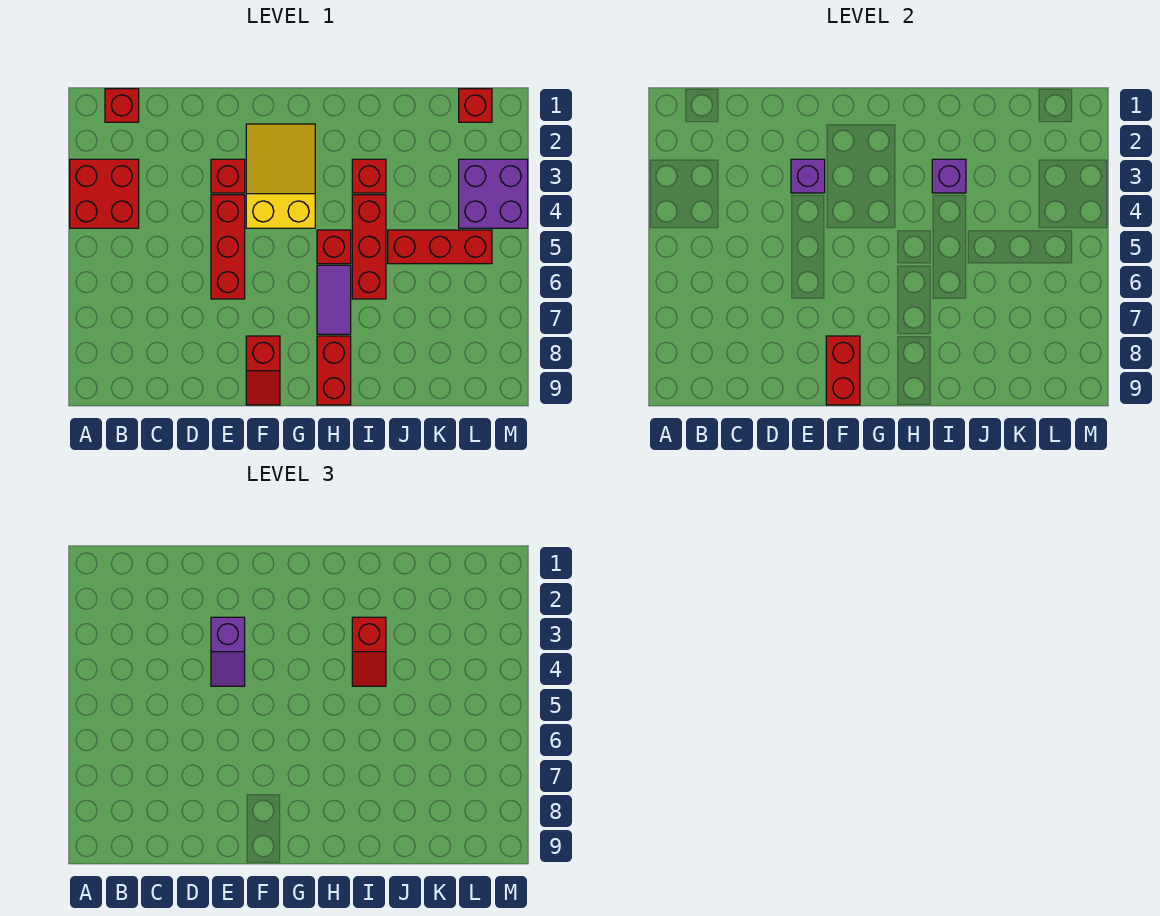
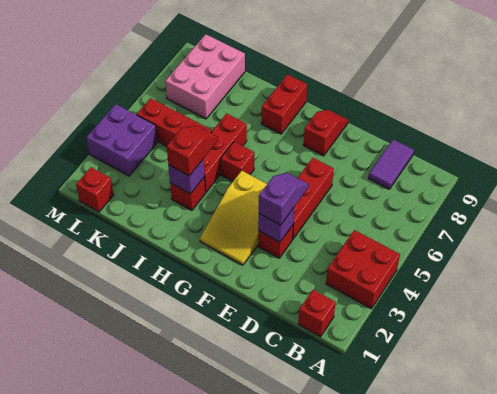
red 1x2 brick [826,336,860,405] -> none
purple 1x2 tile [317,265,351,334] -> purple 1x2 tile moved to [368,140,414,189]
none -> pink 2x3 brick [165,34,245,119]

